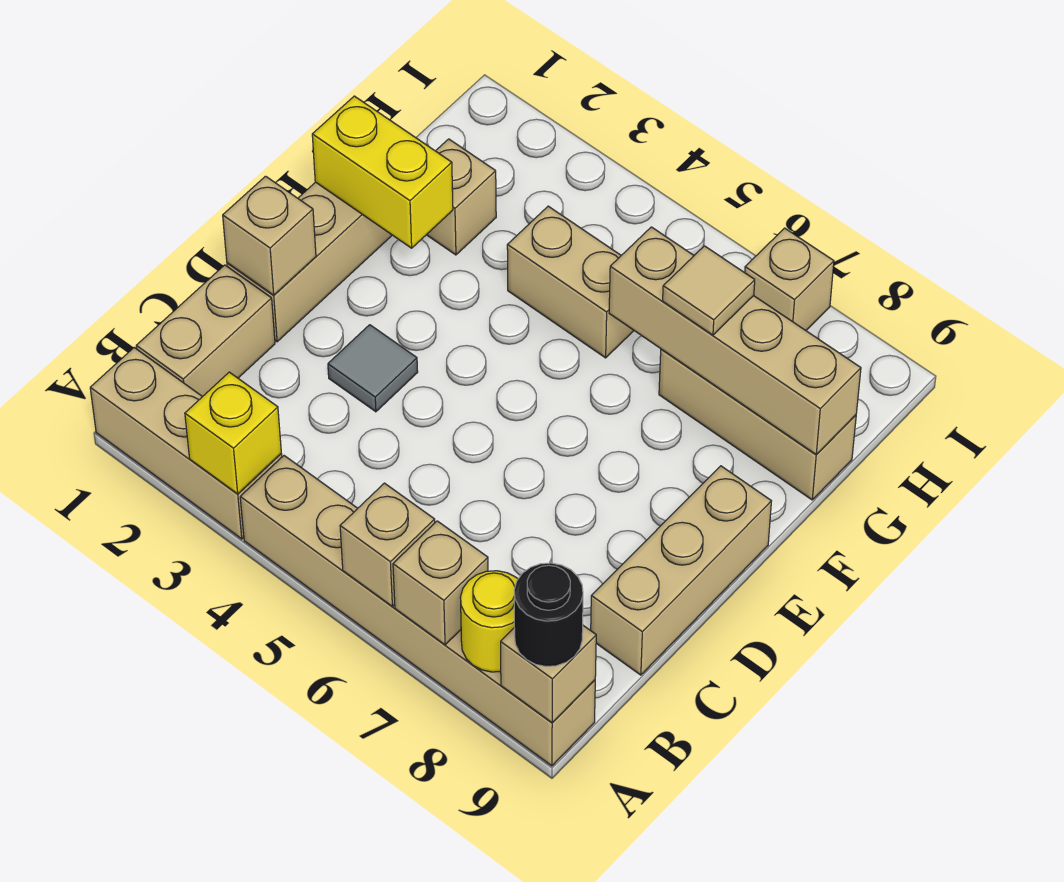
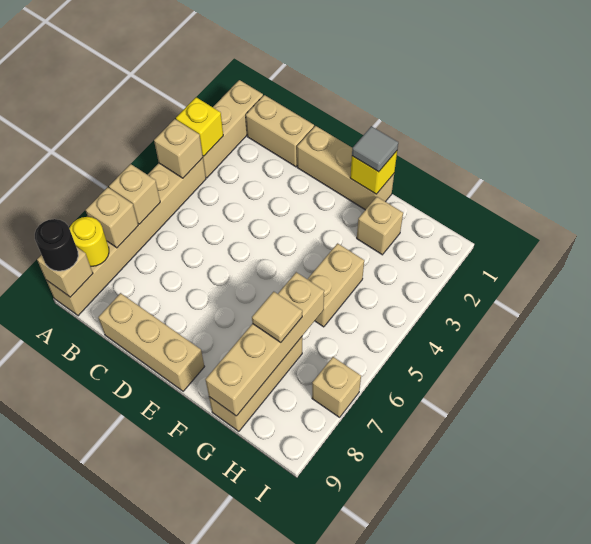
tan 1x1 brick [223,176,316,295] -> tan 1x1 brick moved to [154,119,203,178]
grey 1x1 tile [328,325,418,412] -> grey 1x1 tile moved to [352,126,398,172]
yellow 1x2 brick [312,96,453,248] -> yellow 1x1 brick [350,151,397,194]

